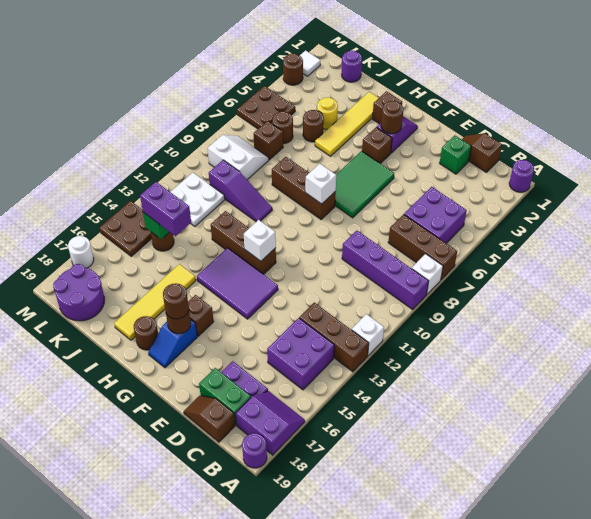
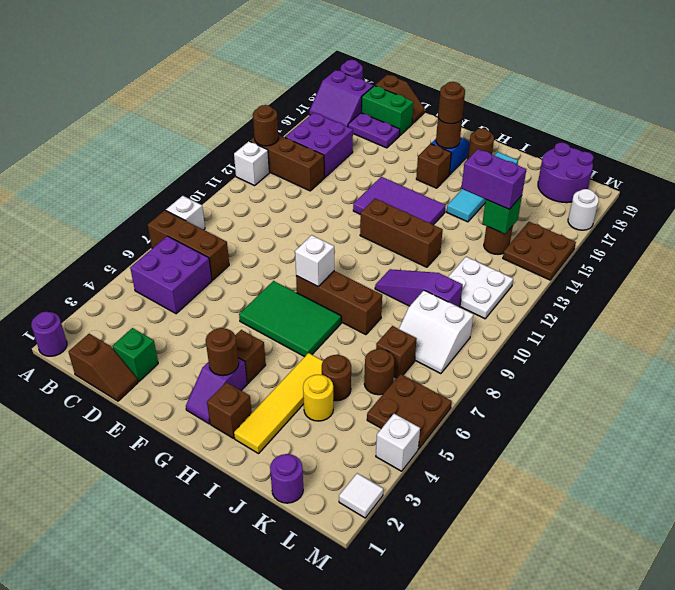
purple 1x4 brick [342,231,429,309] -> none
green 2x3 tile [335,151,394,218] -> green 2x3 tile turned to [239,281,341,357]
white 1x1 brick [244,220,276,261] -> white 1x1 brick moved to [376,414,420,471]
yellow 1x4 tile [114,264,196,340] -> cyan 1x4 tile [447,152,518,222]
brown 1x1 round brick [283,54,303,85] -> brown 1x1 round brick moved to [253,105,278,146]

